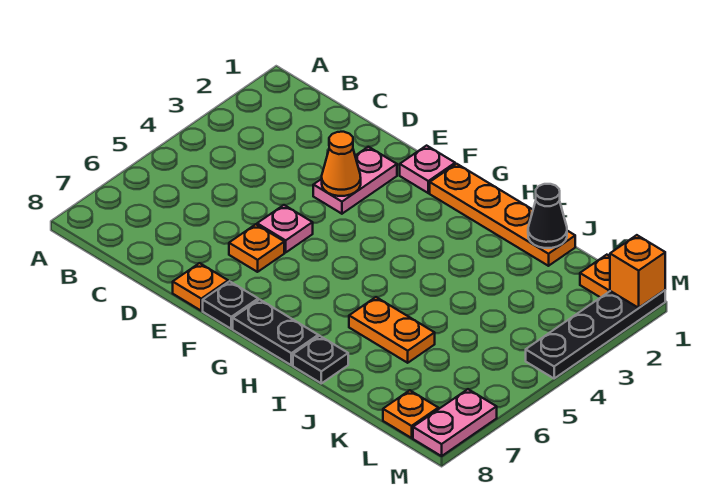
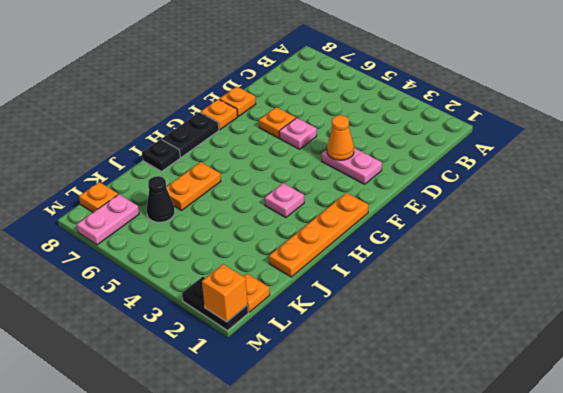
pink 1x1 plate [400,146,455,193] -> pink 1x1 plate moved to [265,183,304,218]
black 1x1 plate [203,281,258,329] -> orange 1x1 plate [201,99,238,130]
black 1x1 cone [528,184,567,248] -> black 1x1 cone moved to [147,176,175,222]
black 1x4 plate [526,290,665,378] -> black 1x2 plate [182,277,248,330]
pink 1x2 plate [413,389,497,456] -> pink 1x2 plate turned to [77,194,139,245]

